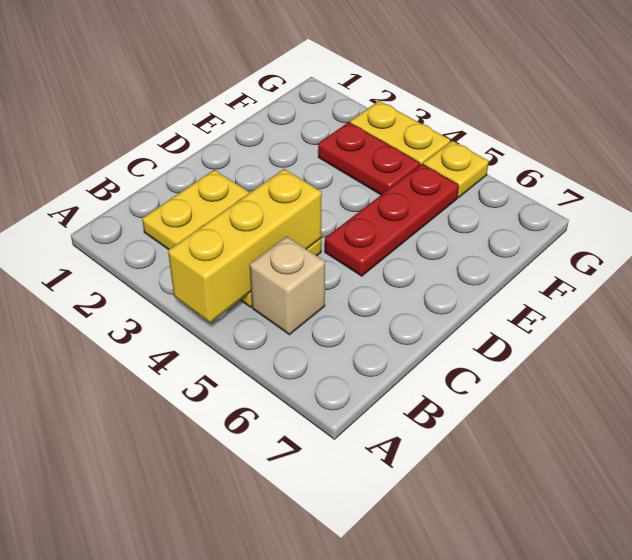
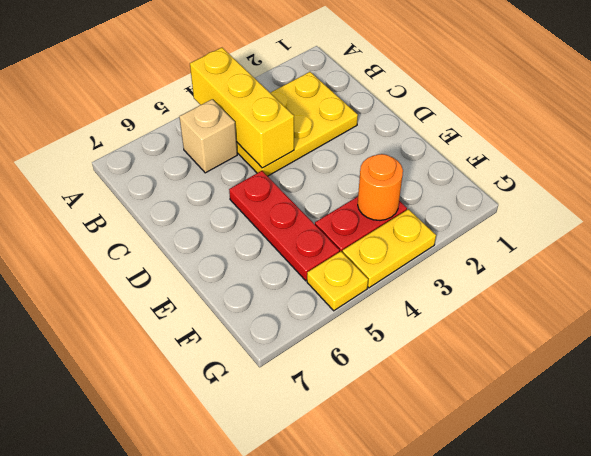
none -> orange 1x1 round brick [358,154,403,220]

